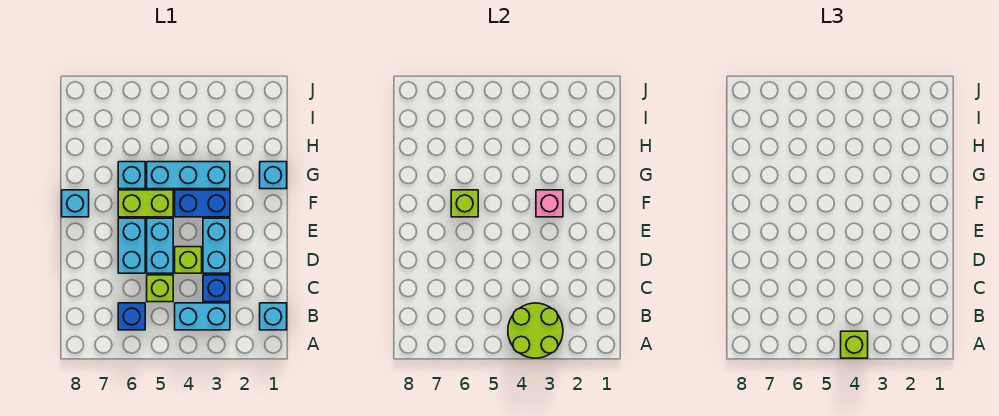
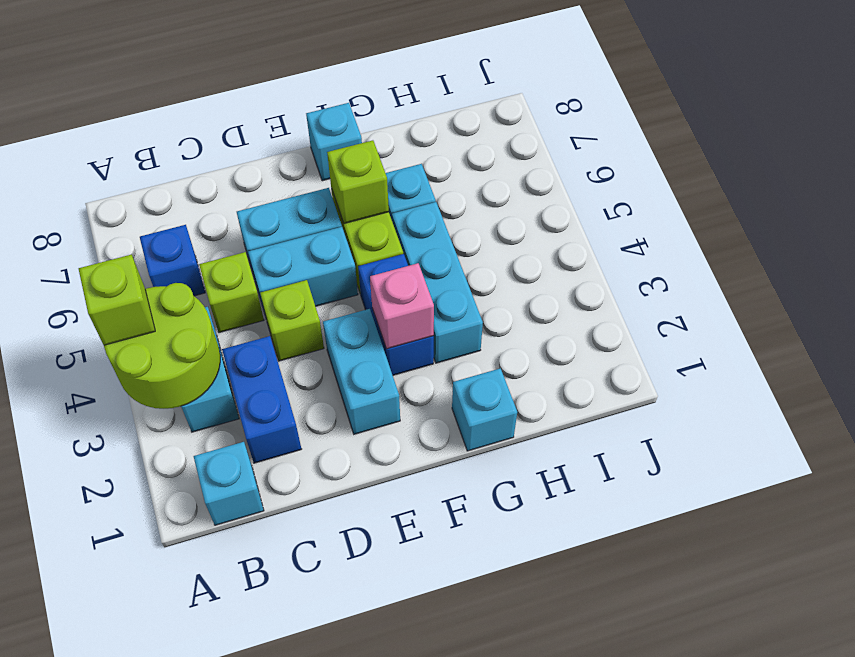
blue 1x1 brick [203,275,230,302] -> blue 1x2 brick [222,336,301,463]
cyan 1x2 brick [203,218,230,273] -> cyan 1x2 brick turned to [323,309,400,434]

